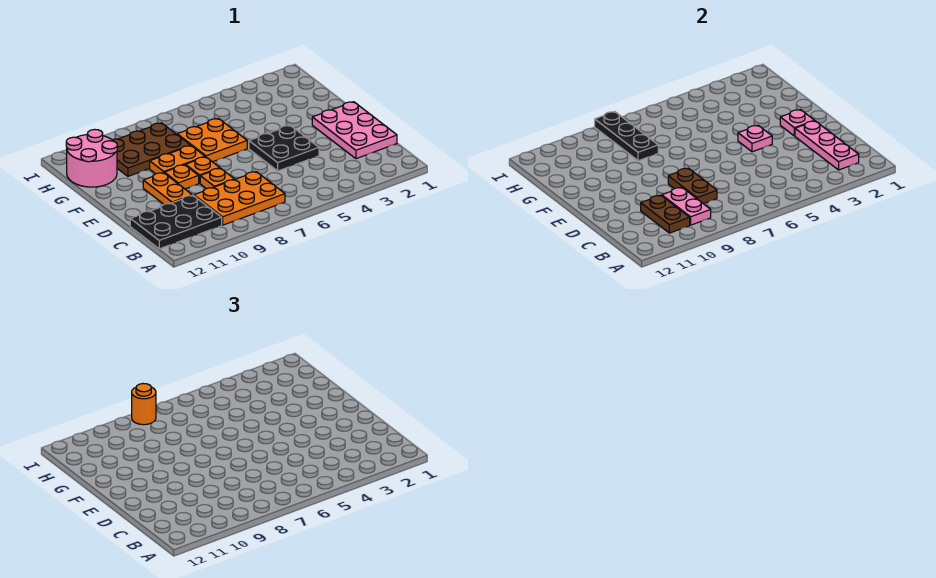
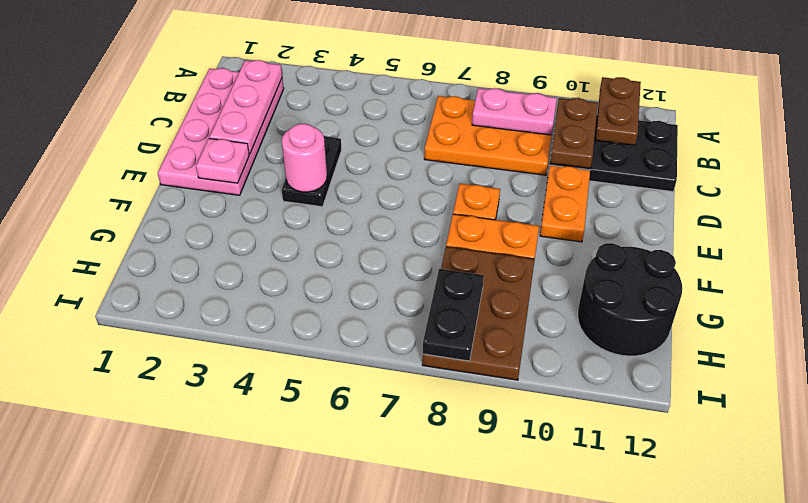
pink 1x2 plate [662,187,711,225] -> pink 1x2 plate turned to [472,88,557,135]
pink 2x3 plate [312,102,397,159] -> pink 2x4 plate [158,68,284,195]
brown 1x2 plate [668,168,717,204] -> brown 1x2 plate moved to [595,77,641,145]
black 2x2 plate [249,125,319,171] -> black 1x2 plate [282,136,342,207]
orange 1x1 plate [200,168,234,188] -> none
pink 1x1 plate [738,125,772,152] -> pink 1x1 round brick [282,124,327,192]
orange 1x1 plate [164,165,199,189] -> none
orange 2x2 plate [177,118,247,162] -> none
brown 2x3 plate [113,123,190,176] -> brown 2x3 plate turned to [422,247,535,380]
black 1x3 plate [595,112,658,161] -> black 1x2 plate [423,269,484,361]
pink 2x2 round brick [66,129,117,187] -> black 2x2 round brick [578,243,682,356]
orange 1x1 round brick [132,384,156,425] -> none

